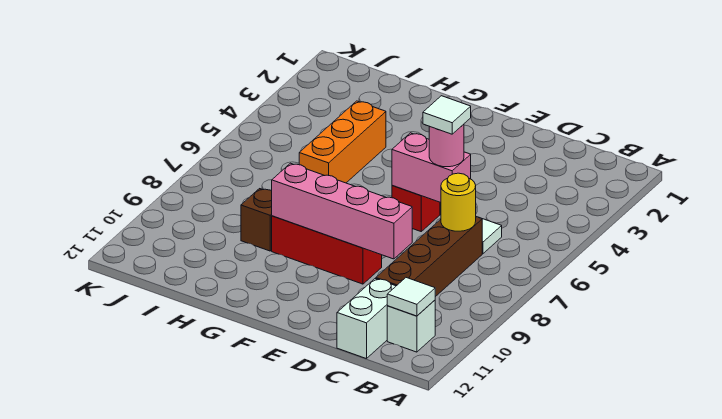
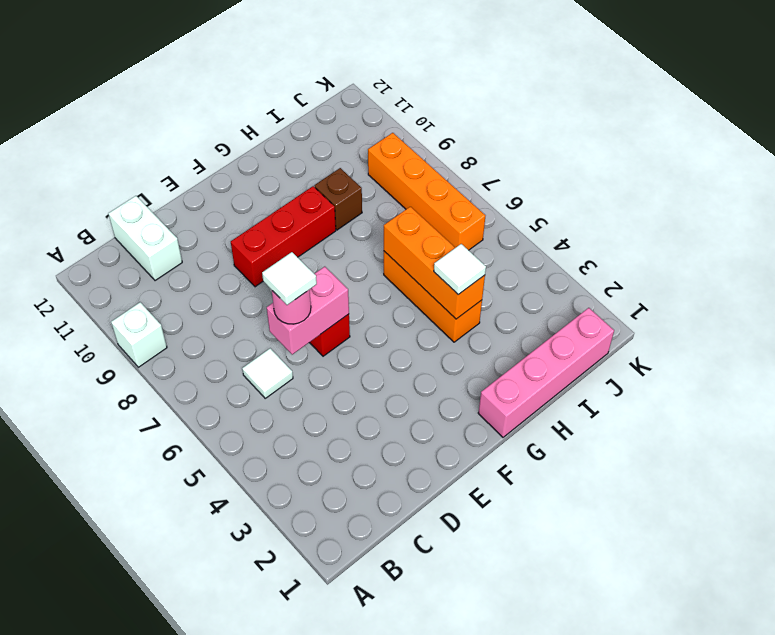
white 1x1 brick [387,300,435,352] -> white 1x1 brick moved to [111,302,167,367]
white 1x1 tile [387,278,435,316] -> white 1x1 tile moved to [434,244,486,295]
brown 1x4 brick [376,217,482,297] -> none
yellow 1x1 round brick [441,173,476,231] -> none
pink 1x4 brick [272,163,412,259] -> pink 1x4 brick moved to [478,308,614,437]
none -> orange 1x3 brick [384,207,485,319]
none -> orange 1x4 brick [368,133,485,250]

